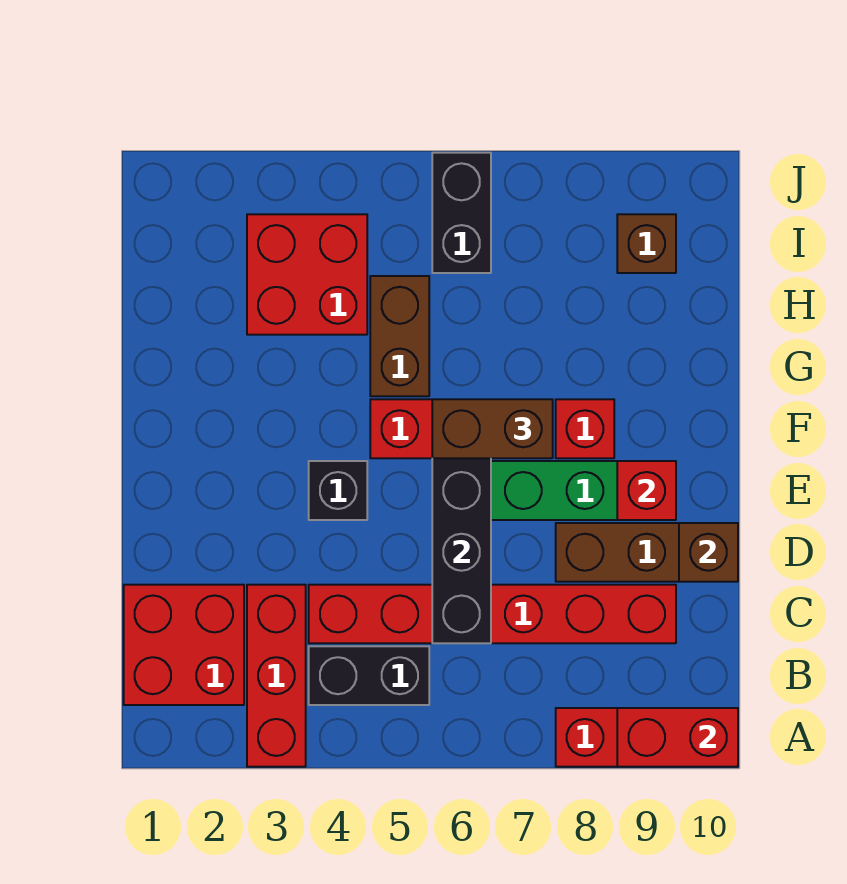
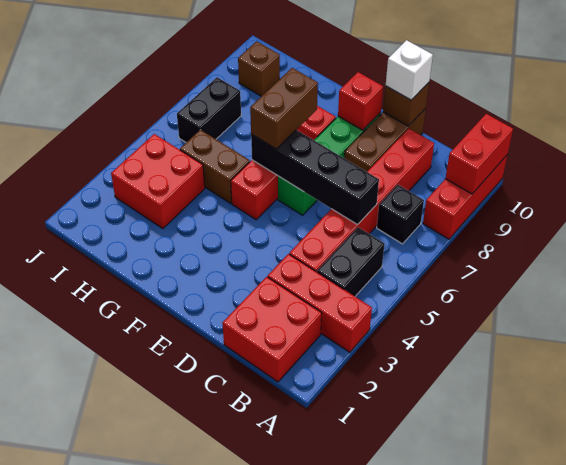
none -> white 1x1 brick [386,40,433,100]
black 1x1 brick [309,461,367,520] -> black 1x1 brick moved to [377,185,424,244]
black 1x2 brick [432,153,491,273] -> black 1x2 brick turned to [177,77,241,142]

